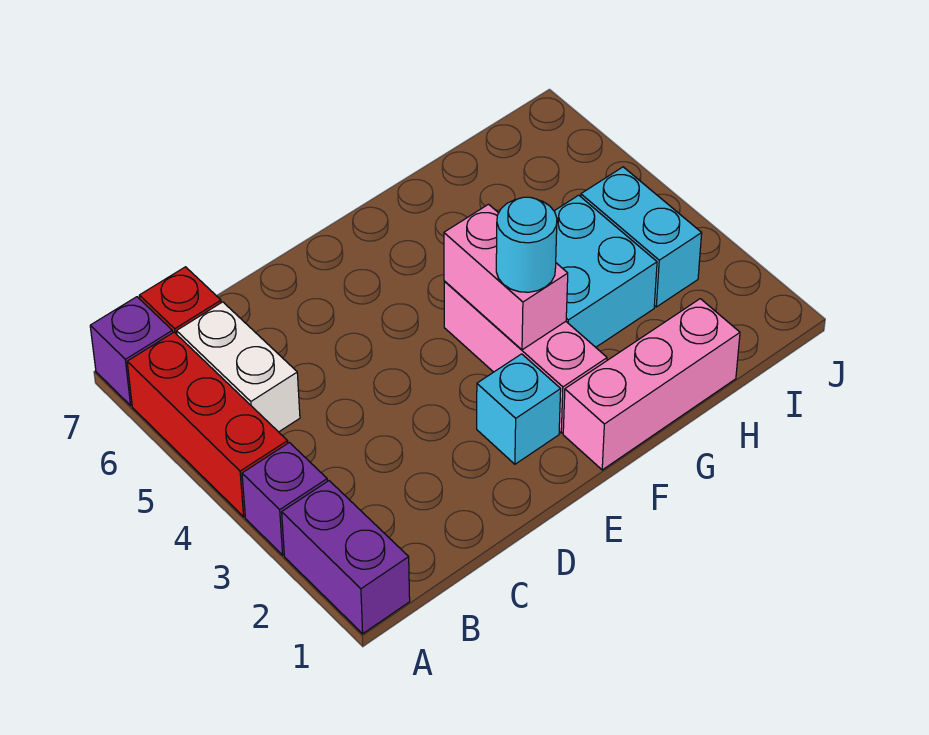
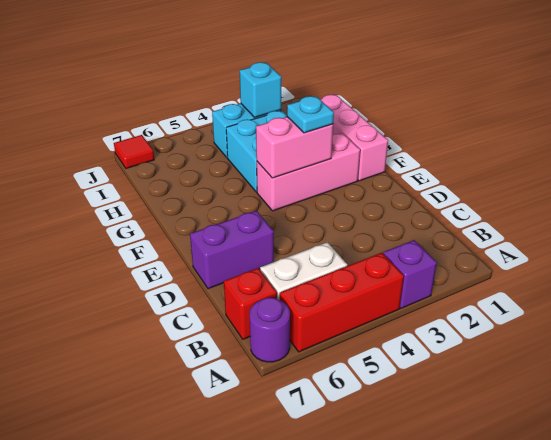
purple 1x2 brick [282,481,410,634] -> purple 1x2 brick moved to [190,211,274,289]
purple 1x1 brick [90,297,173,405] -> purple 1x1 round brick [250,297,290,362]
cyan 1x1 brick [477,354,561,464] -> cyan 1x1 brick moved to [240,62,281,117]
cyan 1x1 round brick [496,197,557,292] -> cyan 1x1 plate [287,96,334,133]
none -> red 1x1 tile [114,135,154,168]

